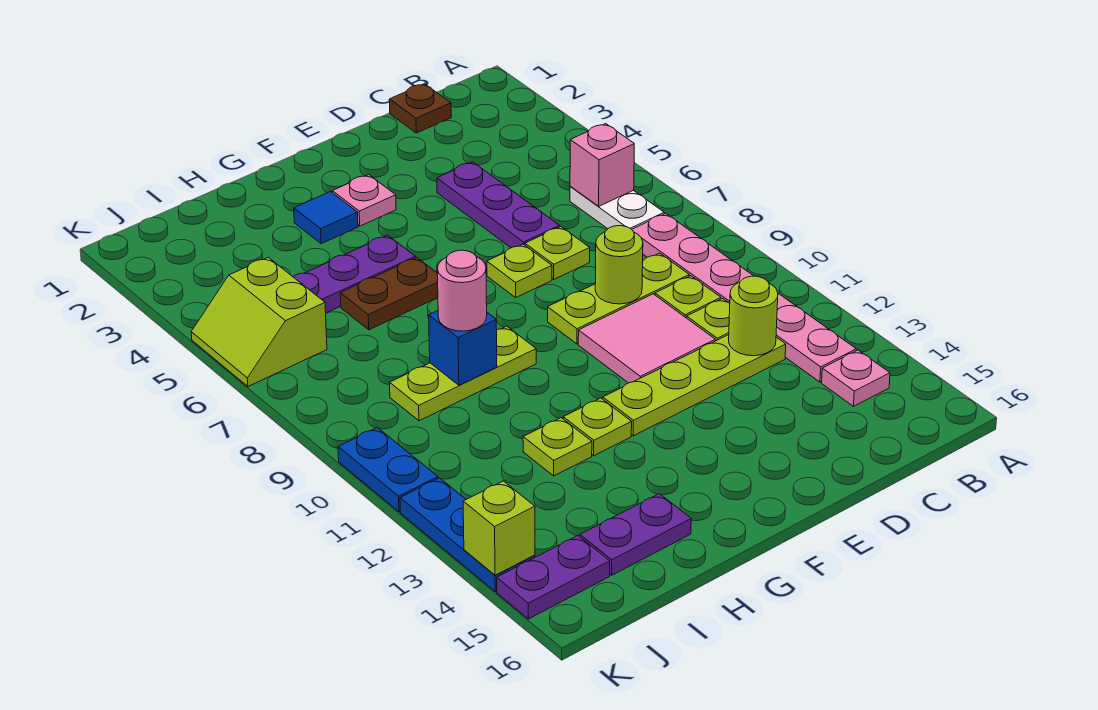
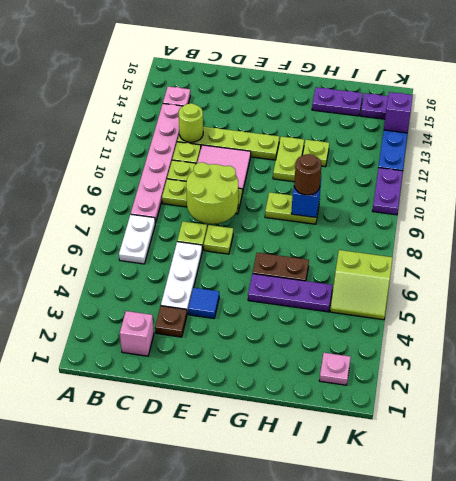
pink 1x1 brick [570,124,634,206] -> pink 1x1 brick moved to [120,311,154,356]
brown 1x1 plate [389,84,451,133] -> brown 1x1 plate moved to [155,306,187,337]
purple 1x3 plate [437,162,560,248] -> white 1x3 plate [161,242,202,313]
lime 1x1 round brick [595,226,643,304] -> lime 2x2 round brick [186,162,238,224]
pink 1x1 plate [332,174,396,226] -> pink 1x1 plate moved to [319,353,351,385]
blue 1x1 tile [294,192,358,244] -> blue 1x1 tile moved to [188,288,219,319]
lime 1x3 plate [390,326,536,421] -> lime 1x2 plate [265,192,319,224]
lime 1x1 plate [563,398,632,456] -> lime 1x2 plate [273,137,304,182]
pink 1x1 round brick [437,250,487,331] -> brown 1x1 round brick [294,154,321,195]
lime 2x2 slope [191,257,327,386] -> lime 2x2 slope turned to [330,250,393,320]
blue 1x2 plate [338,427,438,512] -> purple 1x2 plate [373,168,403,215]
lime 1x1 brick [463,481,535,575] -> purple 1x1 brick [384,92,413,133]

